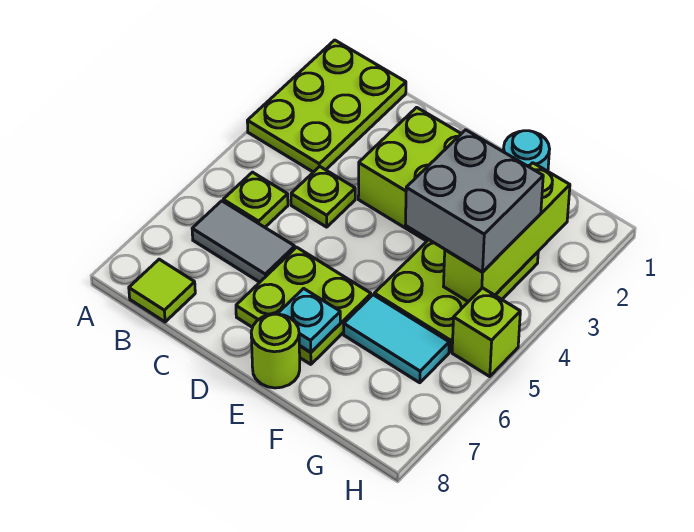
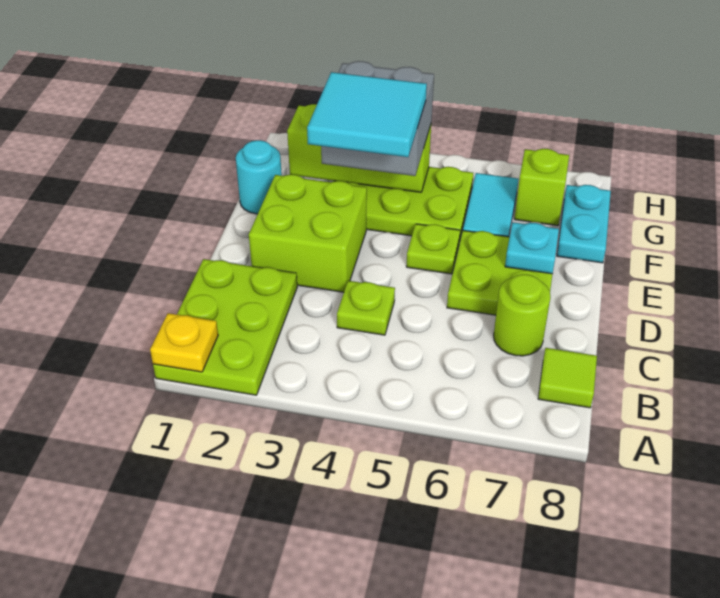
lime 2x3 plate [247,40,406,172] -> lime 2x3 plate turned to [153,259,297,395]
none -> yellow 1x1 plate [150,313,218,372]
lime 1x1 plate [223,172,288,227] -> lime 1x1 plate moved to [406,224,460,274]
grey 1x2 tile [192,201,295,282] -> none
none -> cyan 2x2 tile [307,72,427,157]
lime 1x1 round brick [251,314,300,388] -> lime 1x1 round brick moved to [494,274,550,356]
none -> cyan 1x2 plate [557,185,611,263]
lime 1x1 brick [452,288,520,376] -> lime 1x1 brick moved to [514,149,569,226]

